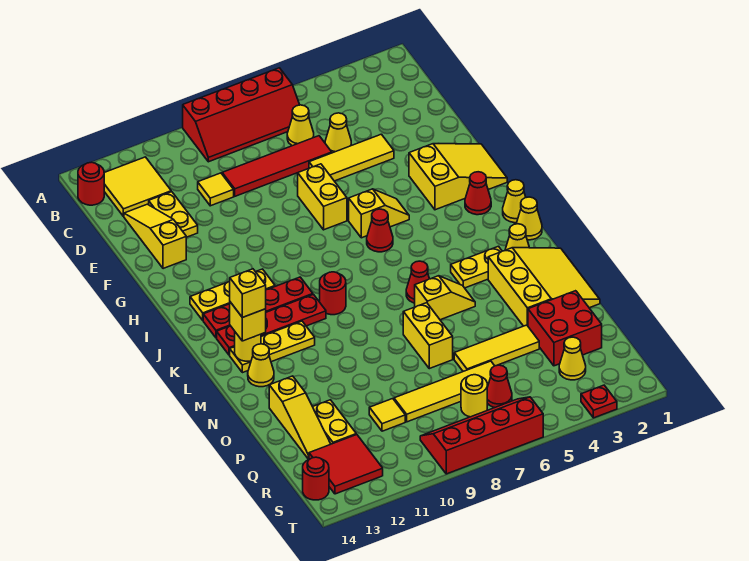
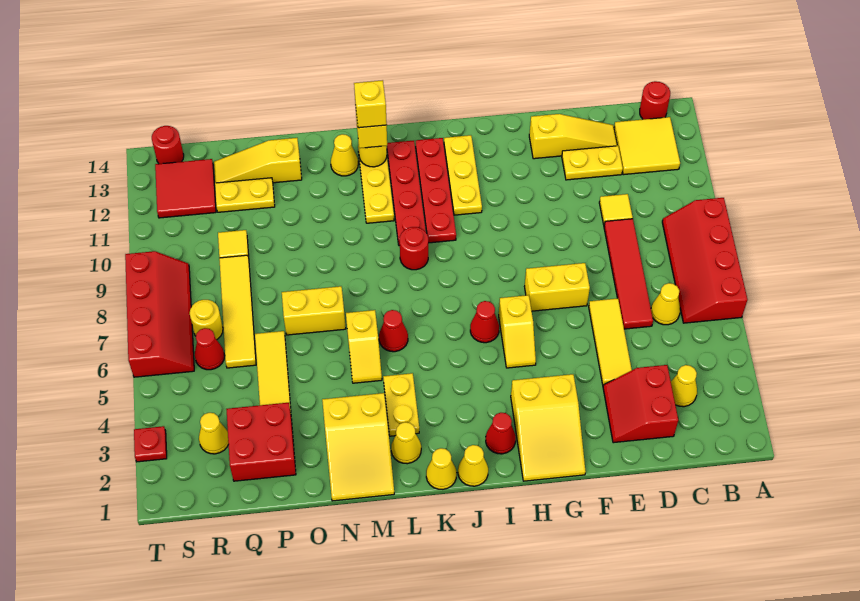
none -> red 2x2 slope [603,365,678,443]
yellow 1x1 cone [325,113,351,153] -> yellow 1x1 cone moved to [671,365,697,407]
yellow 3x3 slope [488,248,600,326] -> yellow 2x3 slope [322,393,394,501]

